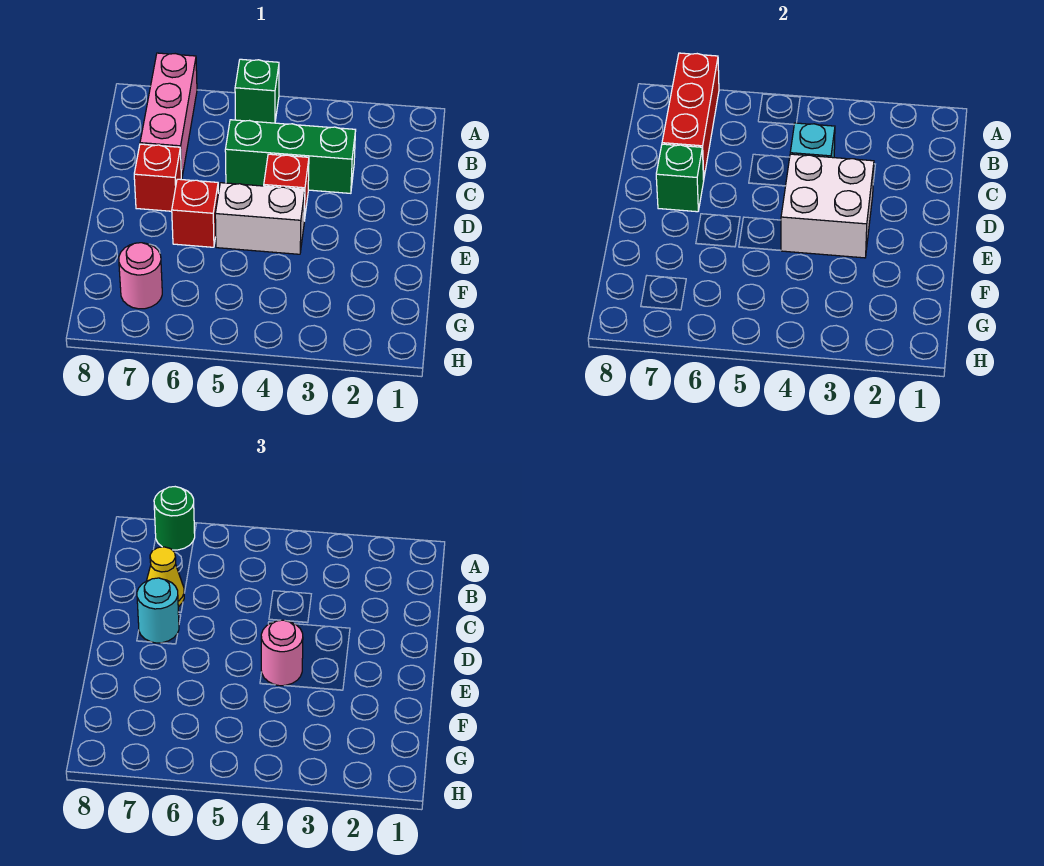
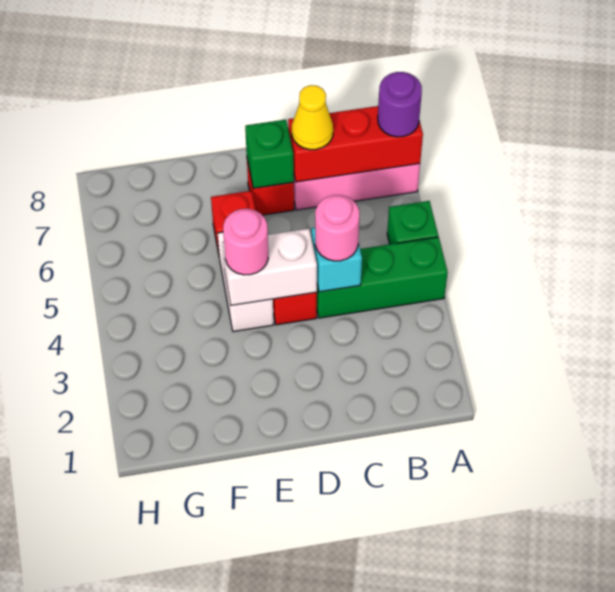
green 1x1 round brick [154,487,195,550] -> purple 1x1 round brick [378,72,422,137]
green 1x3 brick [225,120,356,193] -> green 1x3 brick turned to [317,237,448,318]
white 2x2 brick [781,154,874,258] -> white 1x2 brick [222,229,317,305]
cyan 1x1 round brick [137,578,179,643] -> none
pink 1x1 round brick [119,243,162,309] -> pink 1x1 round brick moved to [315,195,359,261]

